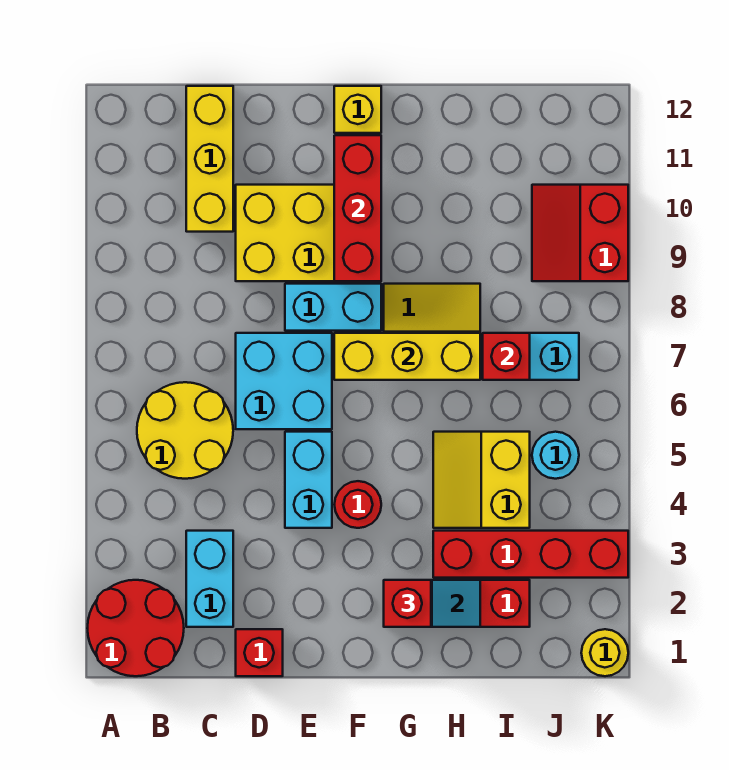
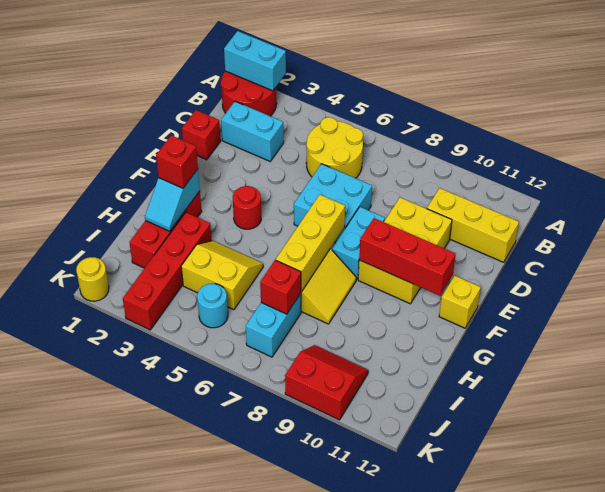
cyan 1x2 brick [285,432,332,528] -> cyan 1x2 brick moved to [224,31,286,91]

